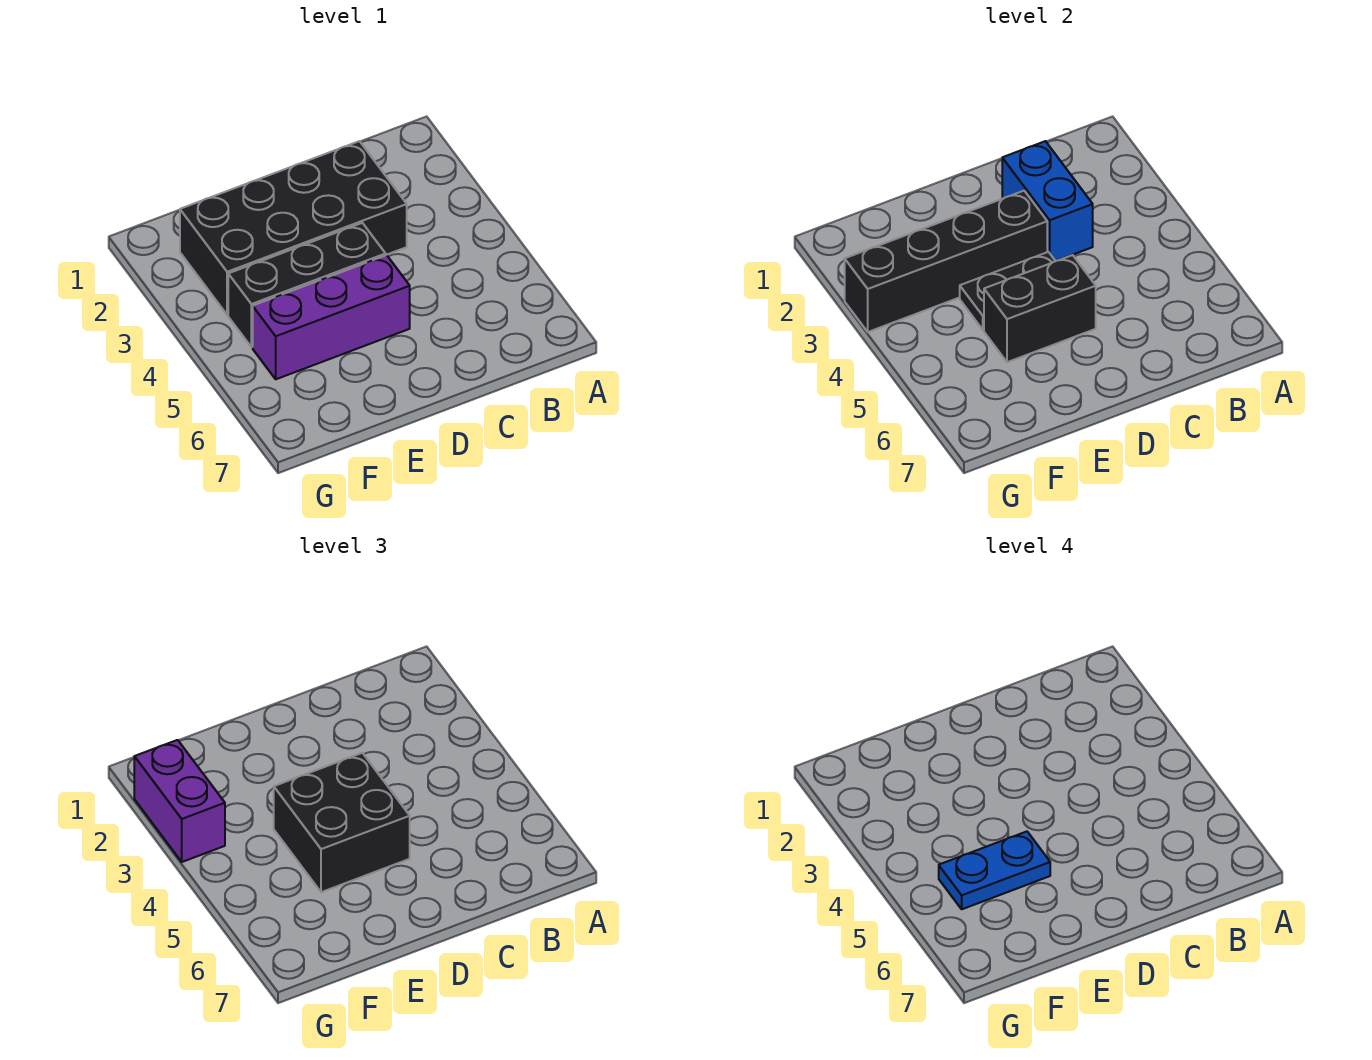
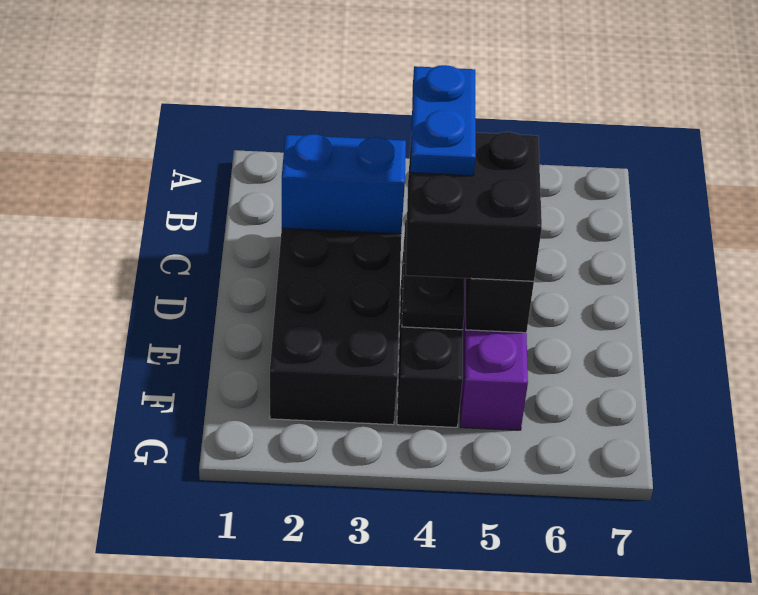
black 1x4 brick [845,191,1047,332] -> none
blue 1x2 plate [939,832,1050,909] -> blue 1x2 plate moved to [411,65,476,176]
purple 1x2 brick [134,740,225,862] -> none

